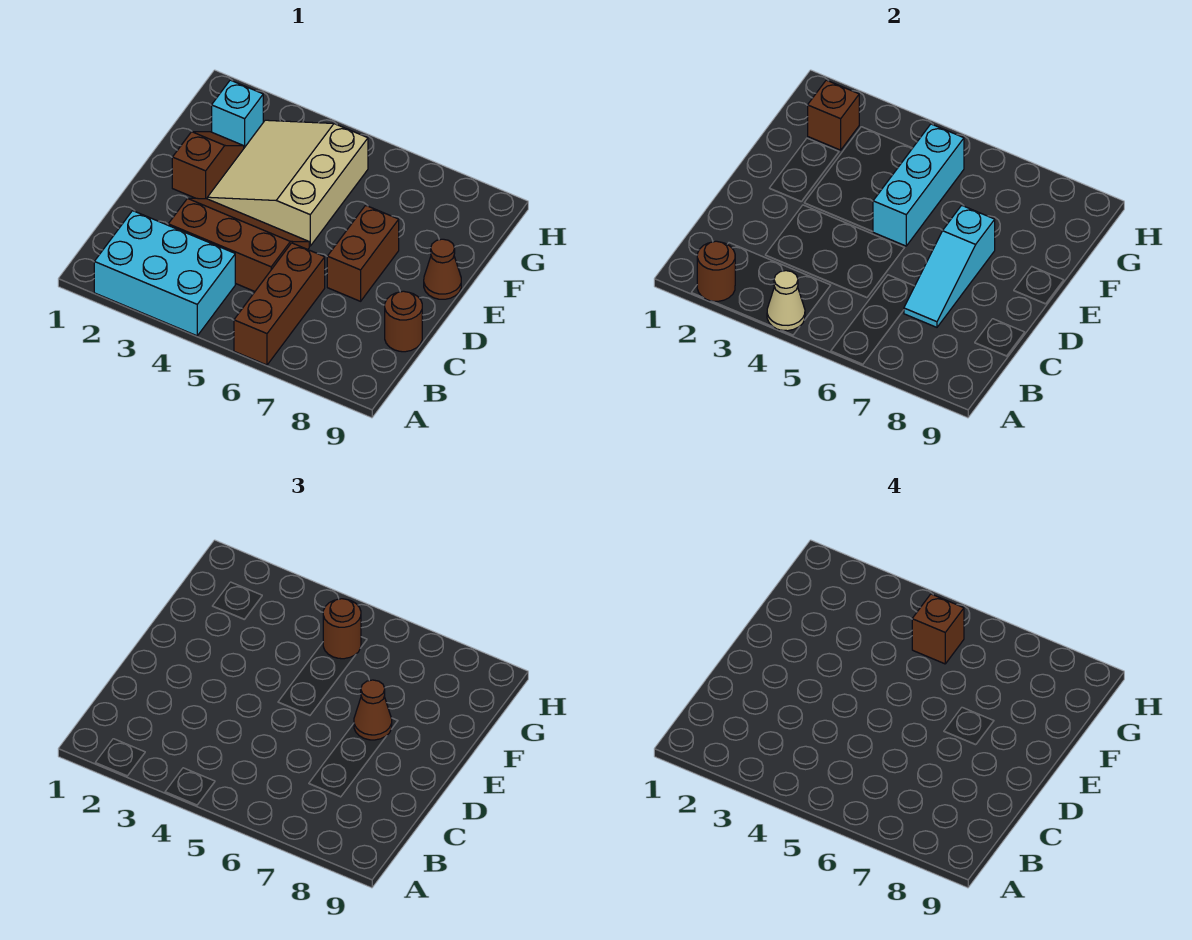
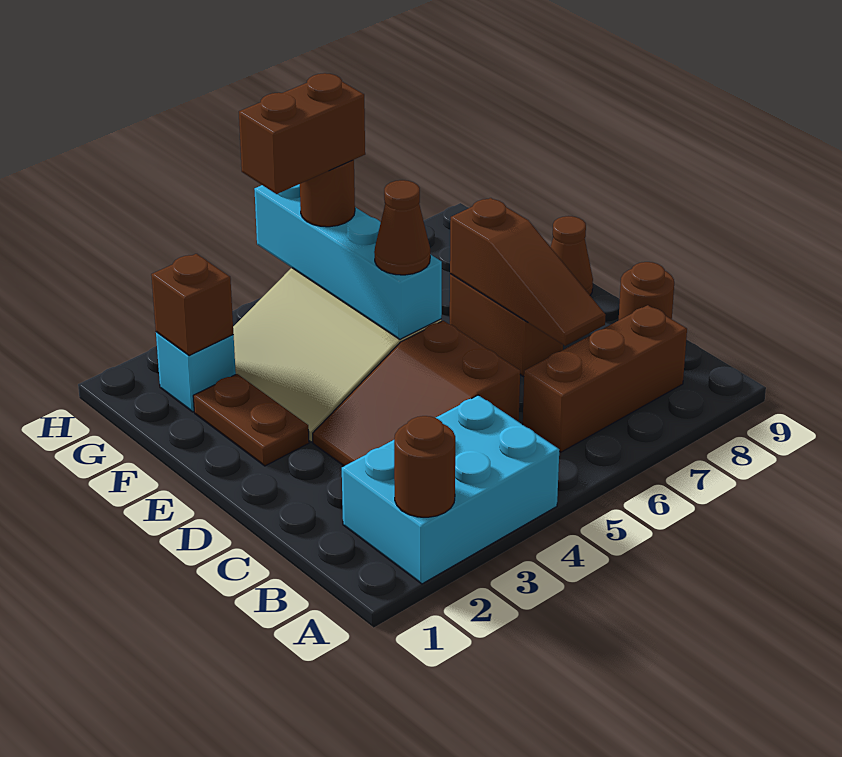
tan 1x1 cone [767,271,805,331] -> none
brown 1x3 brick [234,243,325,365] -> brown 1x3 brick turned to [523,305,687,452]
brown 2x3 slope [168,198,309,291] -> brown 2x3 slope turned to [313,321,520,466]
cyan 1x3 slope [904,205,995,327] -> brown 1x3 slope [450,198,606,346]
brown 1x2 slope [172,132,244,199] -> brown 1x2 plate [193,374,309,466]
cyan 1x3 brick [873,124,964,246] -> cyan 1x4 brick [254,184,442,339]
brown 1x1 cone [354,680,392,740] -> brown 1x1 cone moved to [374,180,430,275]
brown 1x1 brick [912,594,964,664] -> brown 1x2 brick [239,73,365,194]

